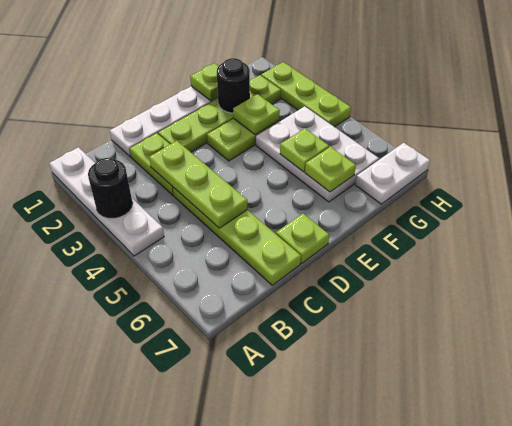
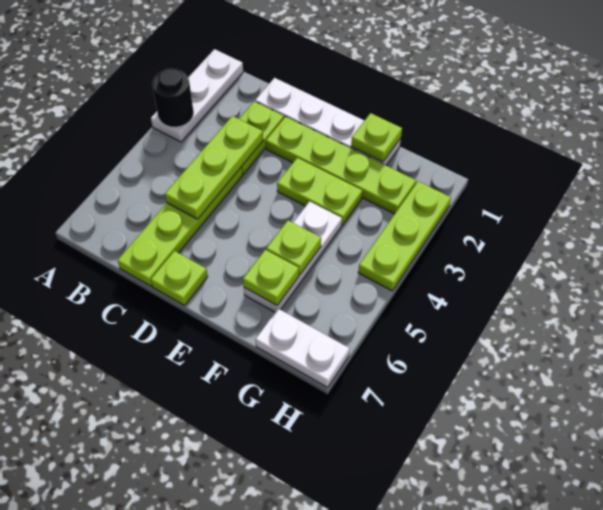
white 1x4 plate [49,147,164,256] -> white 1x3 plate [151,49,243,142]
black 1x1 round brick [217,58,250,113] -> none
lime 1x1 plate [233,94,280,135] -> none
white 2x3 plate [256,106,379,202] -> white 1x3 plate [244,201,342,312]

